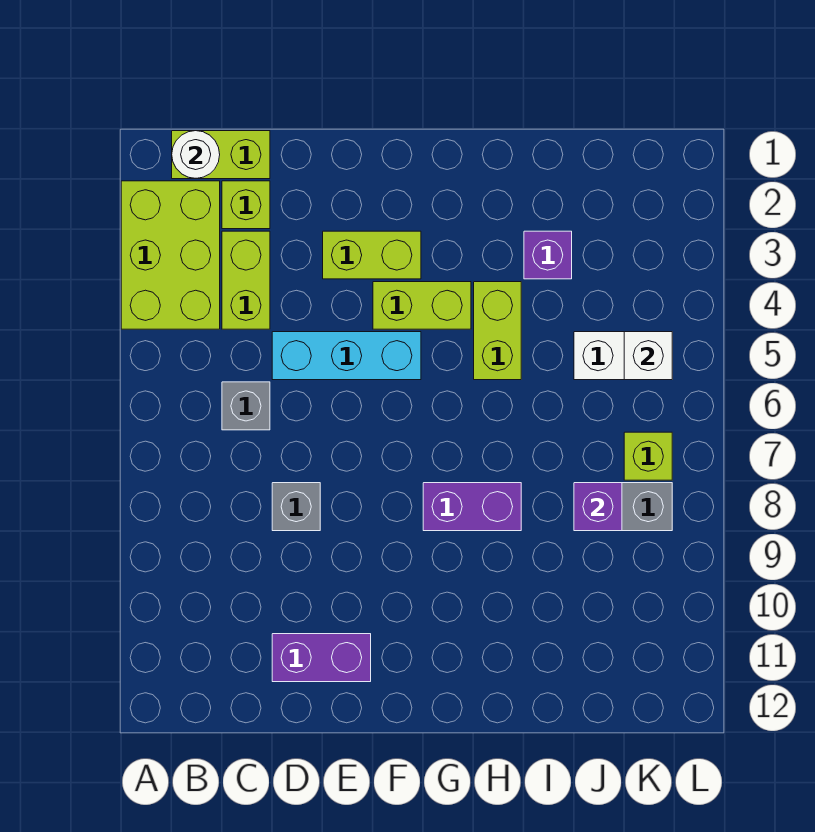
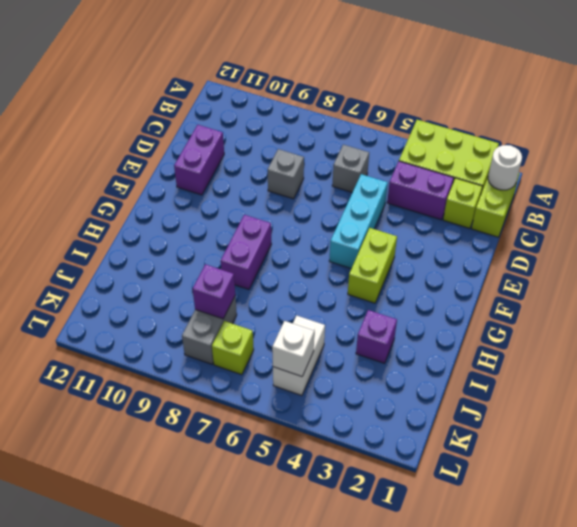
lime 1x2 brick [222,231,270,329] -> purple 1x2 brick [387,161,454,220]
lime 1x2 brick [323,231,421,279] -> none
lime 1x2 brick [474,282,521,380] -> none

